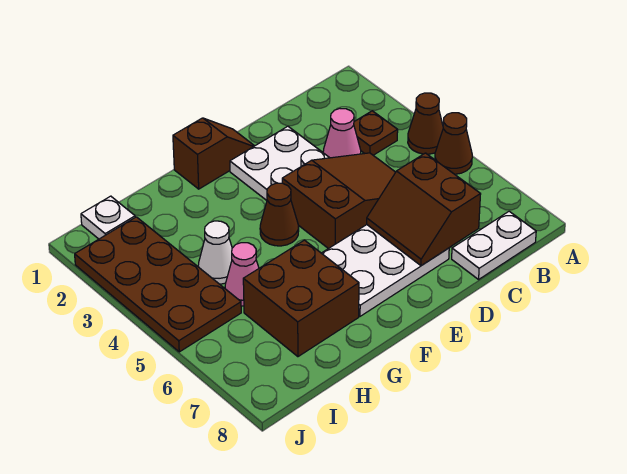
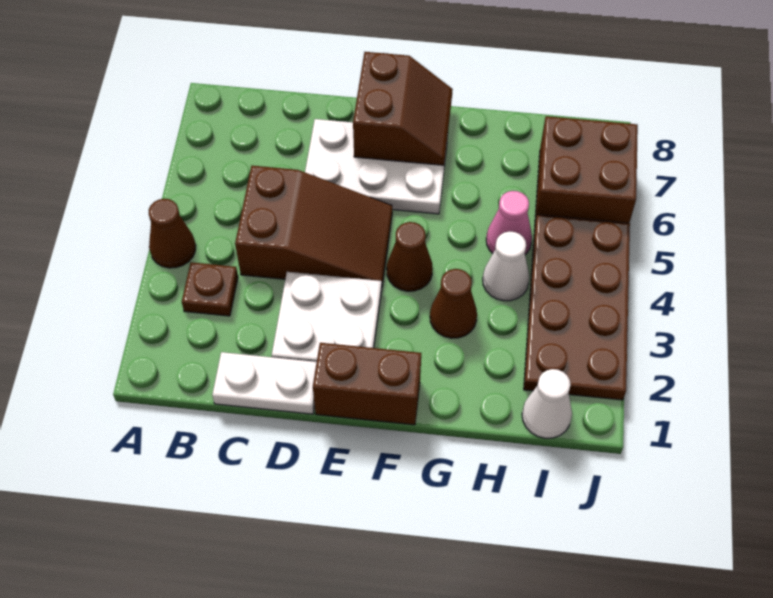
brown 1x1 cone [435,113,472,174] -> brown 1x1 cone moved to [430,269,477,338]
white 1x2 plate [452,211,536,279] -> white 1x2 plate moved to [212,352,317,414]
pink 1x1 cone [323,109,361,158] -> none
brown 2x3 slope [282,153,396,249] -> brown 2x3 slope turned to [235,166,392,284]
brown 2x2 slope [367,153,481,266] -> brown 2x2 slope moved to [353,52,453,165]
brown 1x2 slope [173,118,254,189] -> brown 1x2 brick [313,343,421,425]
brown 2x2 brick [243,240,359,357] -> brown 2x2 brick moved to [535,116,638,223]
white 1x1 plate [81,196,135,239] -> white 1x1 cone [522,369,572,438]

